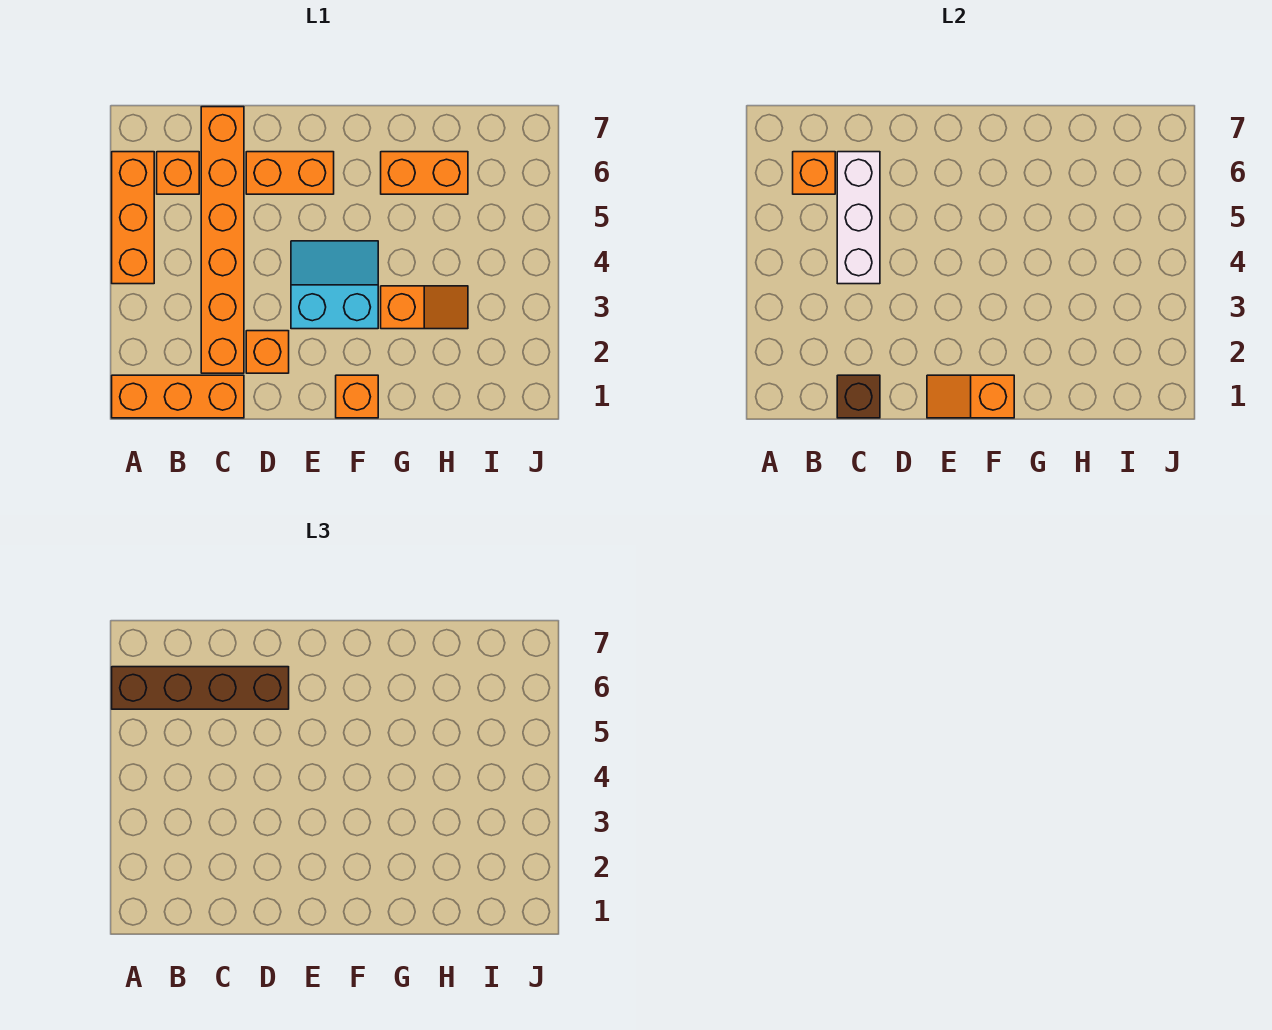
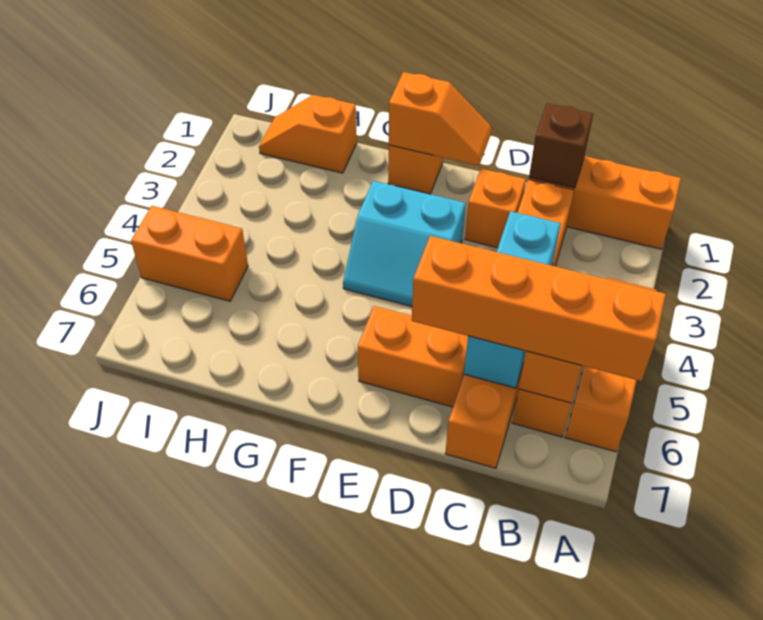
brown 1x4 brick [112,667,289,709] -> orange 1x4 brick [412,236,666,381]
white 1x3 brick [837,152,880,284] -> cyan 1x3 brick [464,211,561,388]
orange 1x2 slope [381,286,468,329] -> orange 1x2 slope moved to [259,95,357,173]
orange 1x2 brick [381,152,468,194] -> orange 1x2 brick moved to [131,206,248,301]

